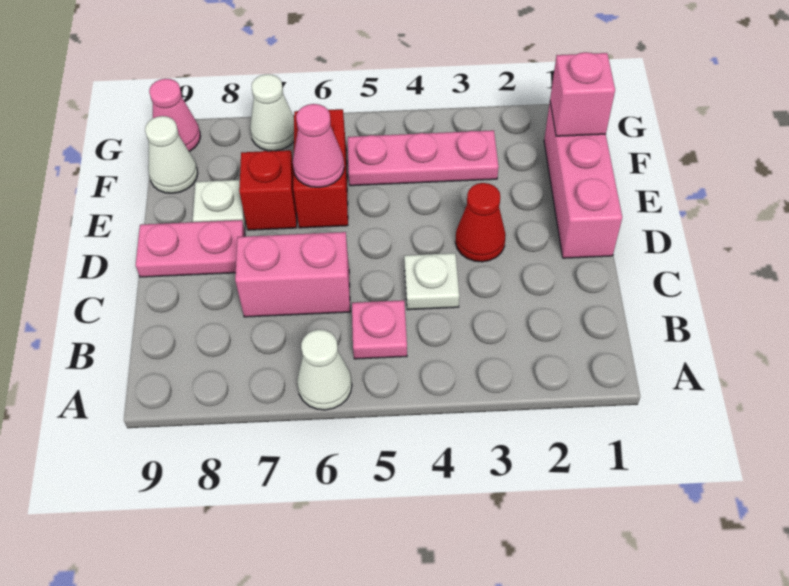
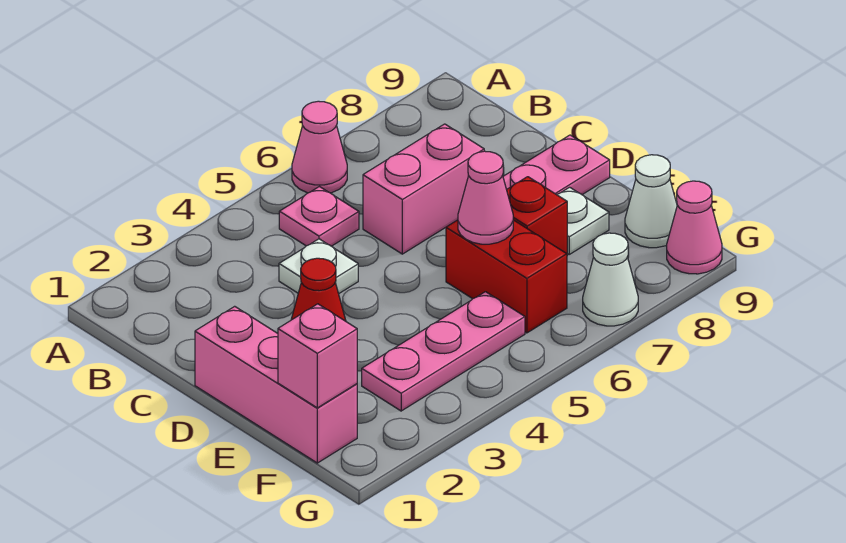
white 1x1 cone [297,330,352,410] -> pink 1x1 cone [292,101,347,193]

